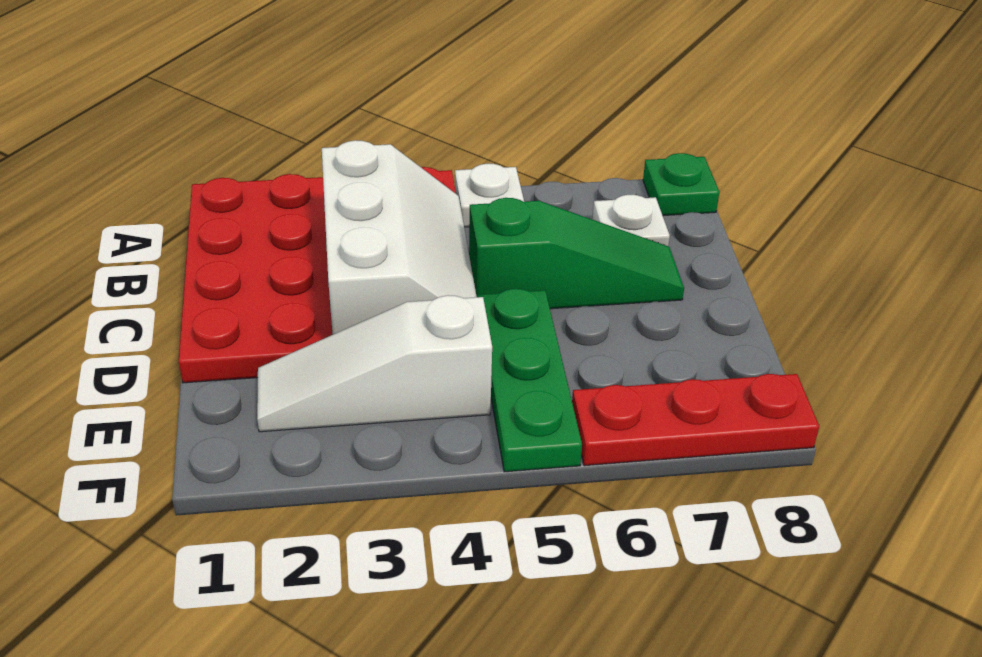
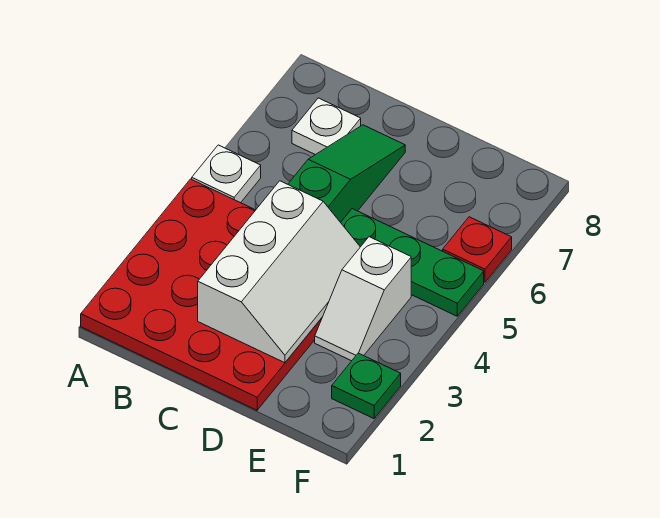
green 1x1 plate [643,153,719,216] -> green 1x1 plate moved to [332,353,401,418]
white 2x3 slope [322,140,477,334] -> white 2x3 slope turned to [198,181,360,363]
white 1x3 slope [257,295,492,432] -> white 1x2 slope [315,237,411,361]
red 1x3 plate [572,374,819,466] -> red 1x1 plate [443,217,512,282]

